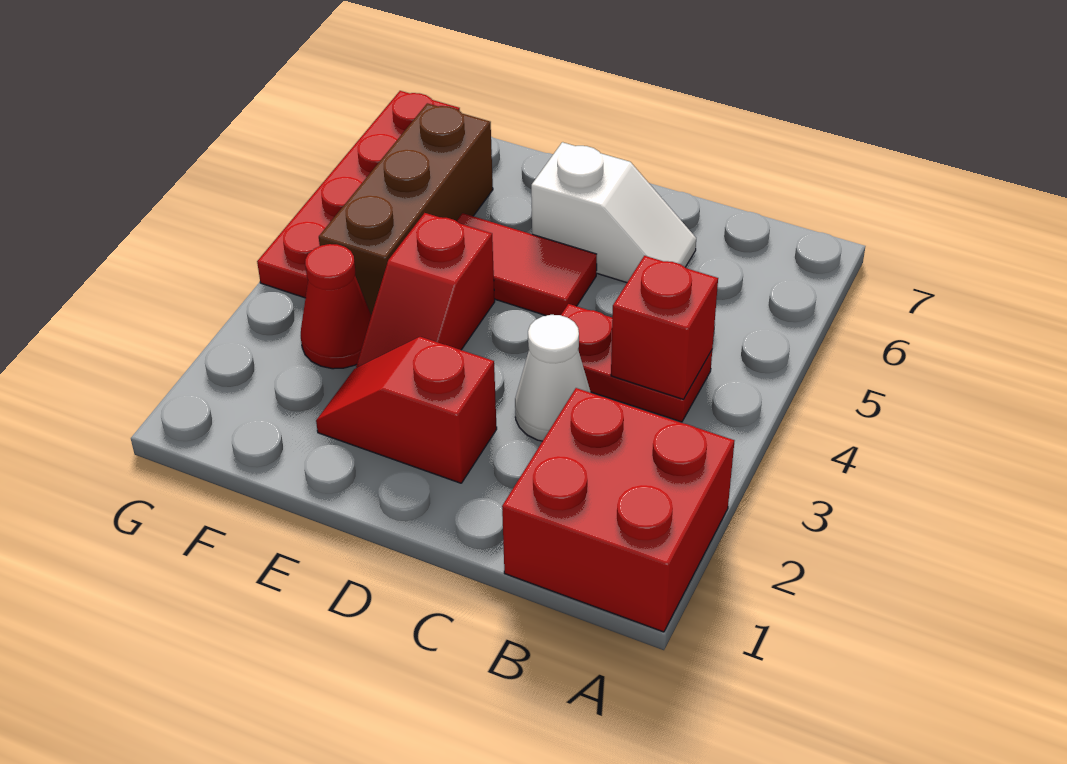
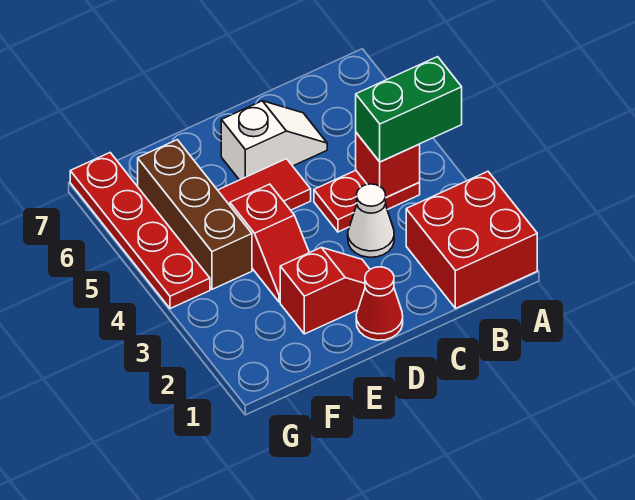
none -> green 1x2 brick [356,57,462,162]
red 1x2 slope [316,337,497,483] -> red 1x2 slope turned to [280,247,370,334]
red 1x1 cone [301,244,371,369] -> red 1x1 cone moved to [356,267,403,340]

